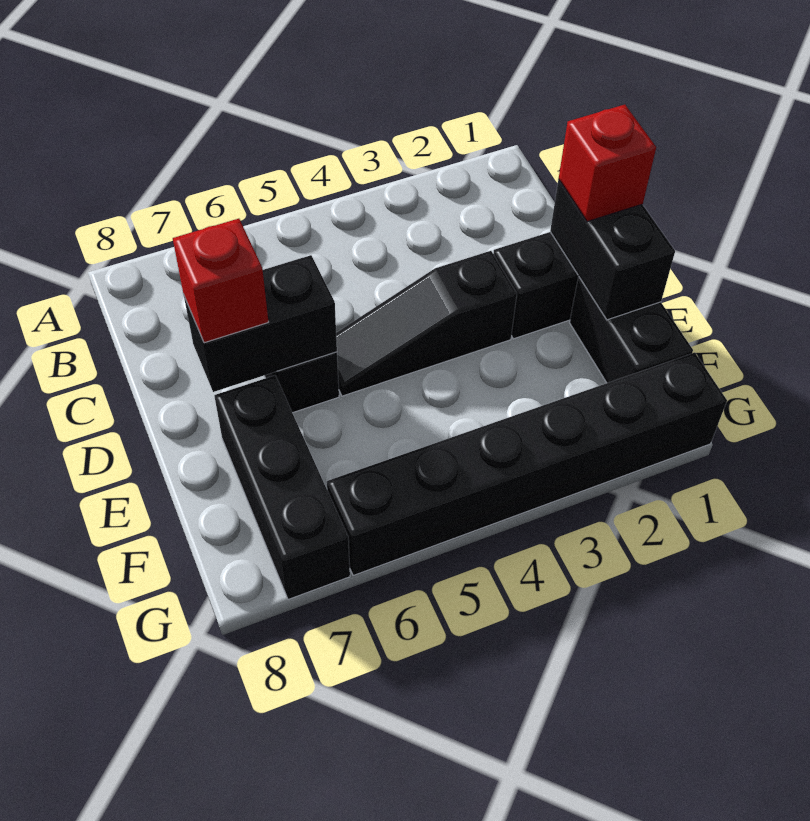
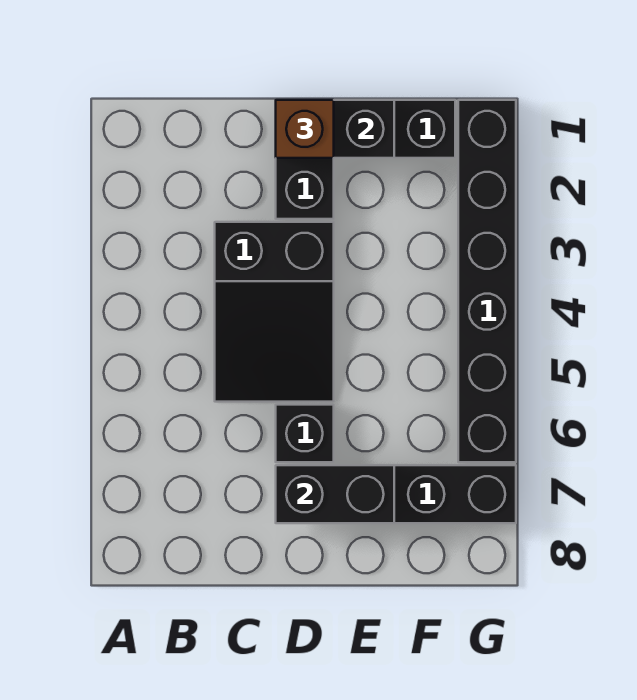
red 1x1 brick [559,105,656,222] -> brown 1x1 brick [276,100,334,158]
black 1x3 slope [336,251,517,396] -> black 2x3 slope [215,222,334,402]
black 1x2 brick [184,255,337,392] -> black 1x2 brick turned to [276,465,394,523]
red 1x1 brick [173,219,268,343] -> none

